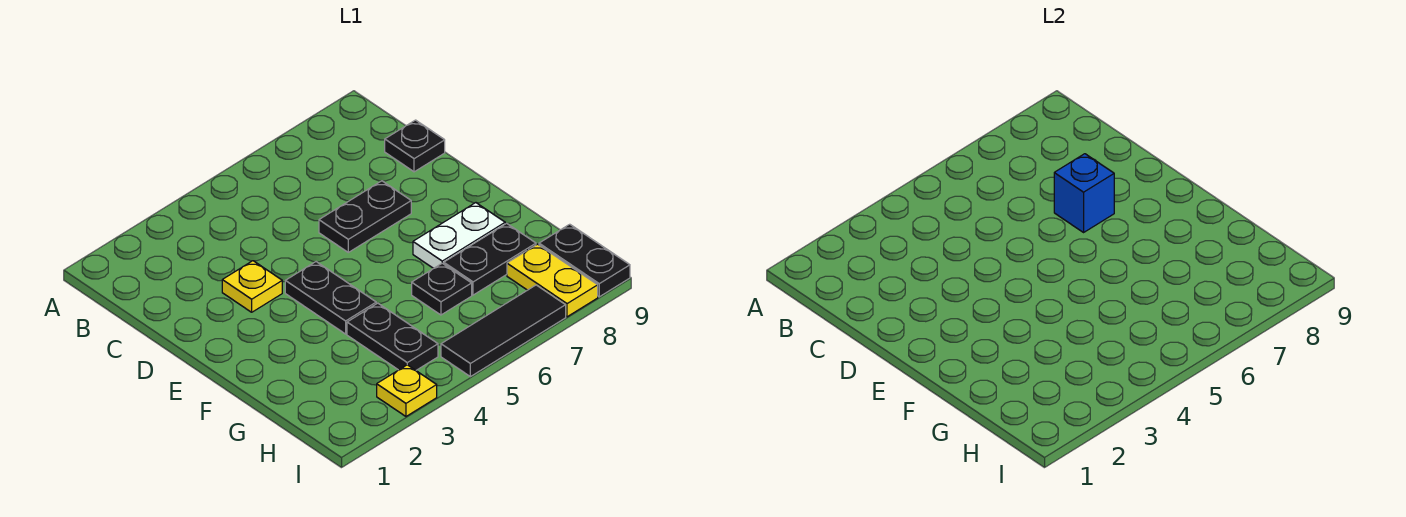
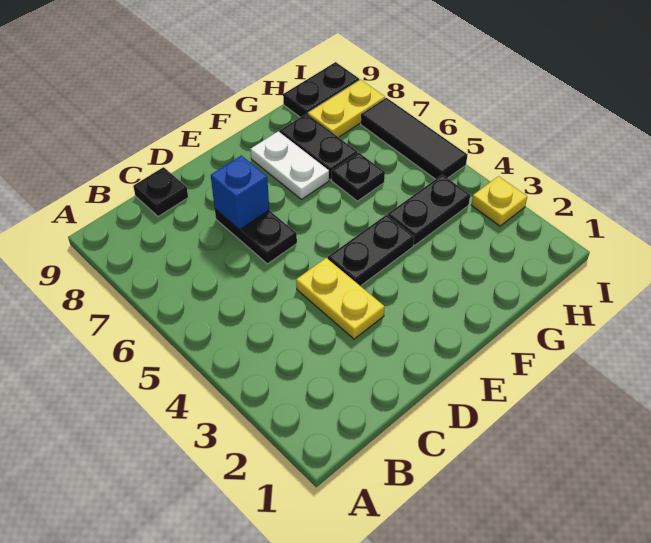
yellow 1x1 plate [222,261,282,312] -> yellow 1x2 plate [296,258,385,339]

